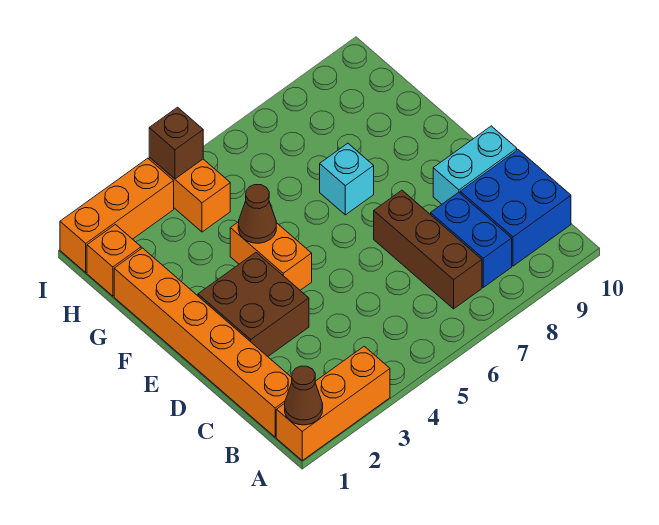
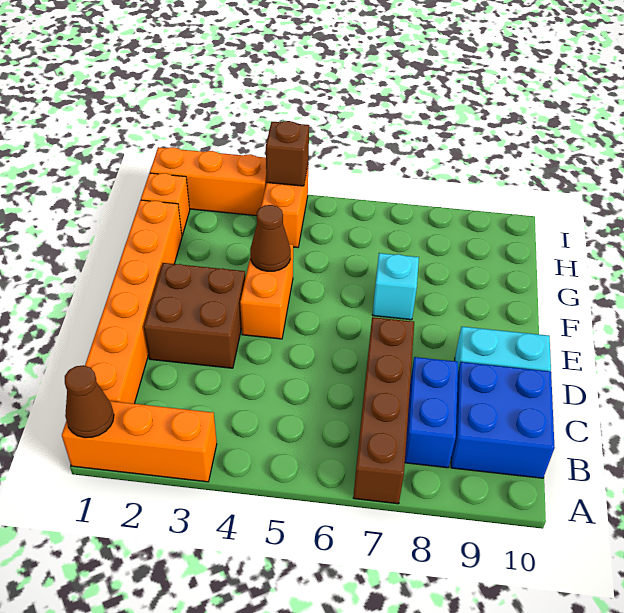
brown 1x3 brick [374,190,482,309] -> brown 1x4 brick [353,317,414,504]

